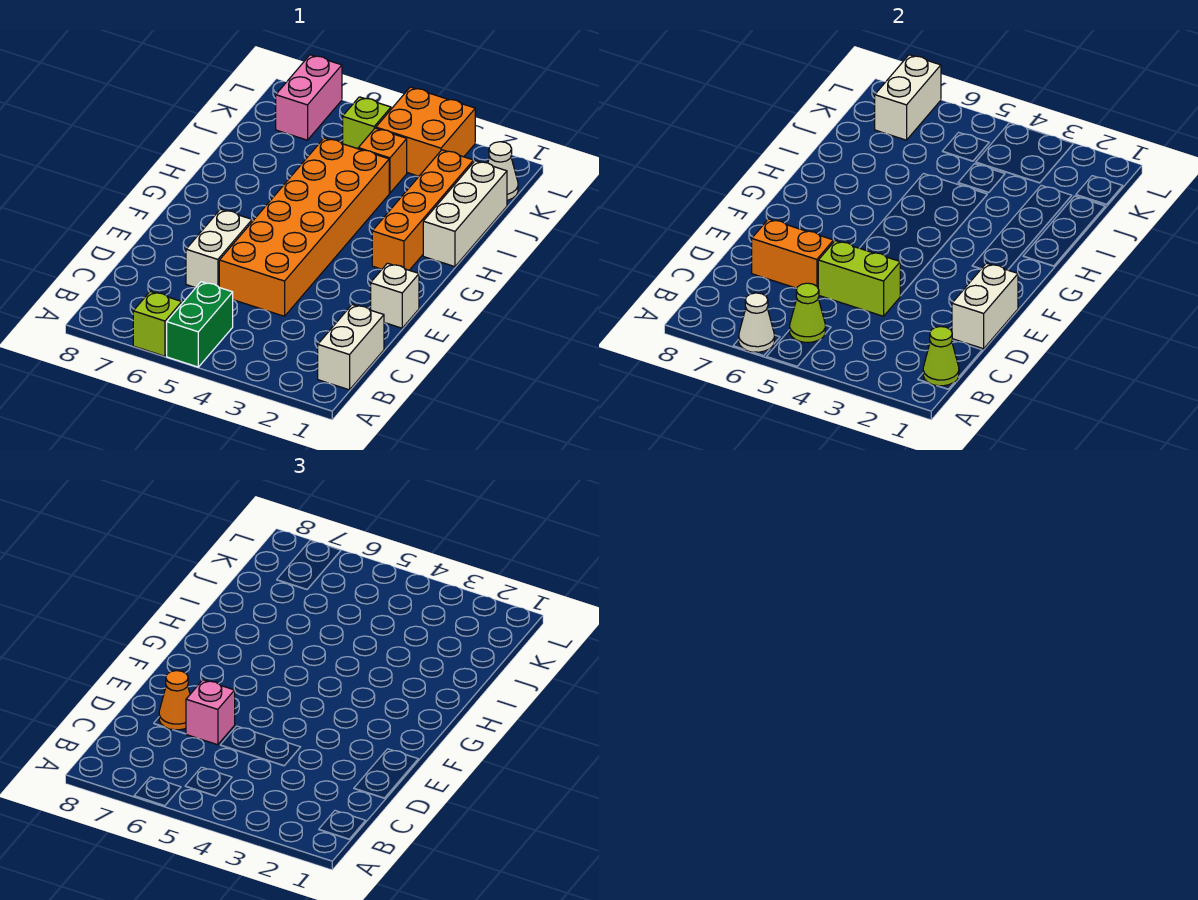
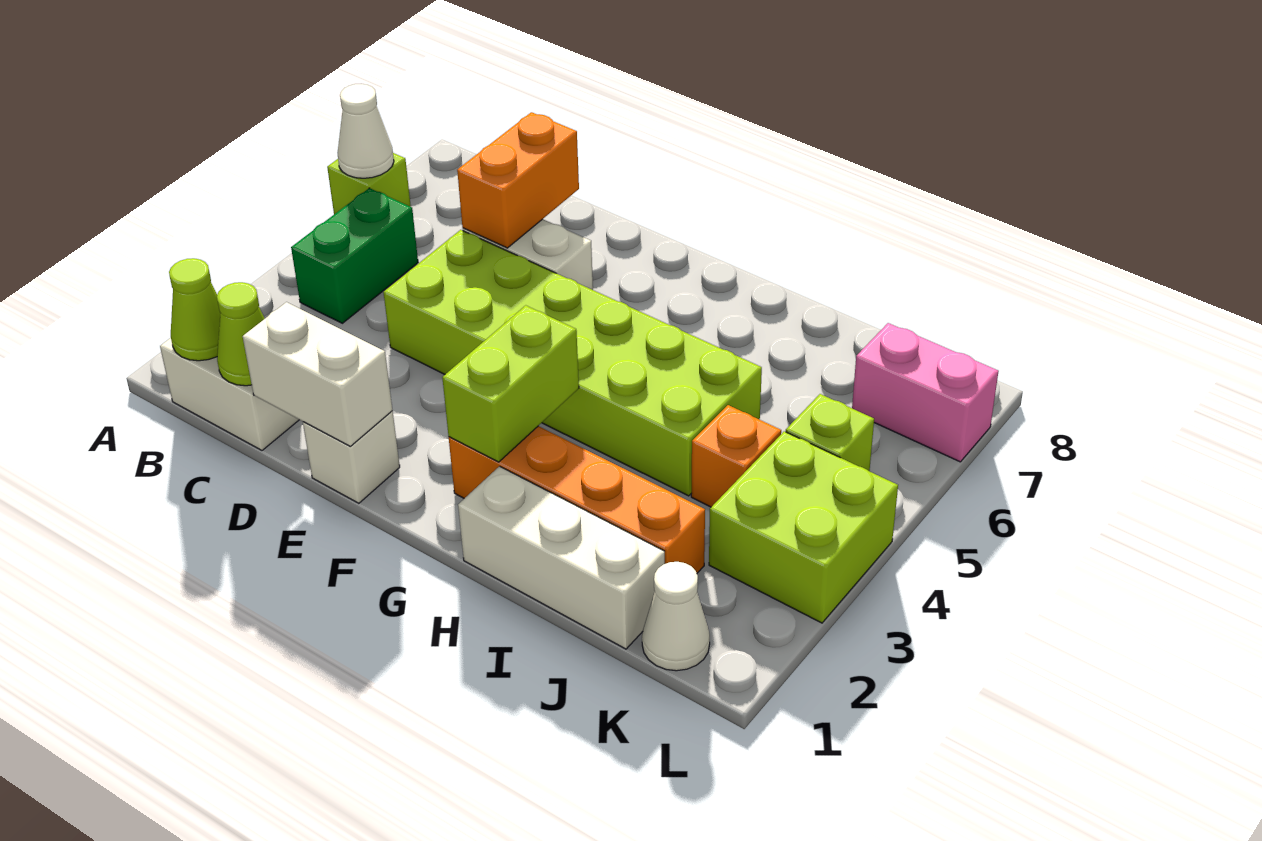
green 1x2 brick [167,282,233,367] -> green 1x2 brick turned to [291,188,418,323]
lime 1x1 cone [790,283,825,342] -> lime 1x1 cone moved to [217,282,265,386]
orange 2x6 brick [219,138,389,316] -> lime 2x6 brick [383,230,762,496]
lime 1x2 brick [818,241,900,316] -> lime 1x2 brick moved to [442,305,579,462]
pink 1x1 brick [186,680,235,745] -> none
orange 1x1 cone [159,671,190,730] -> none
orange 2x2 brick [376,87,475,176] -> lime 2x2 brick [709,431,898,623]
white 1x2 brick [875,55,941,140] -> none

